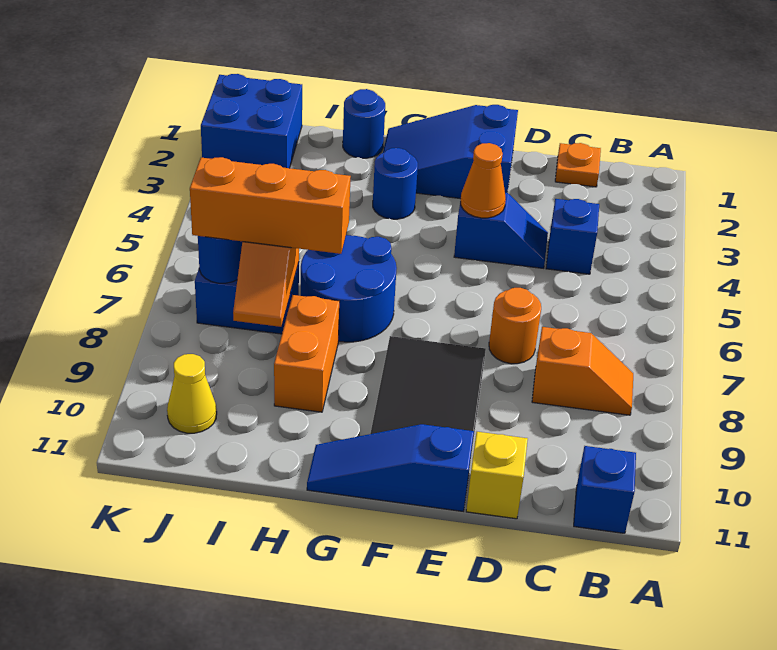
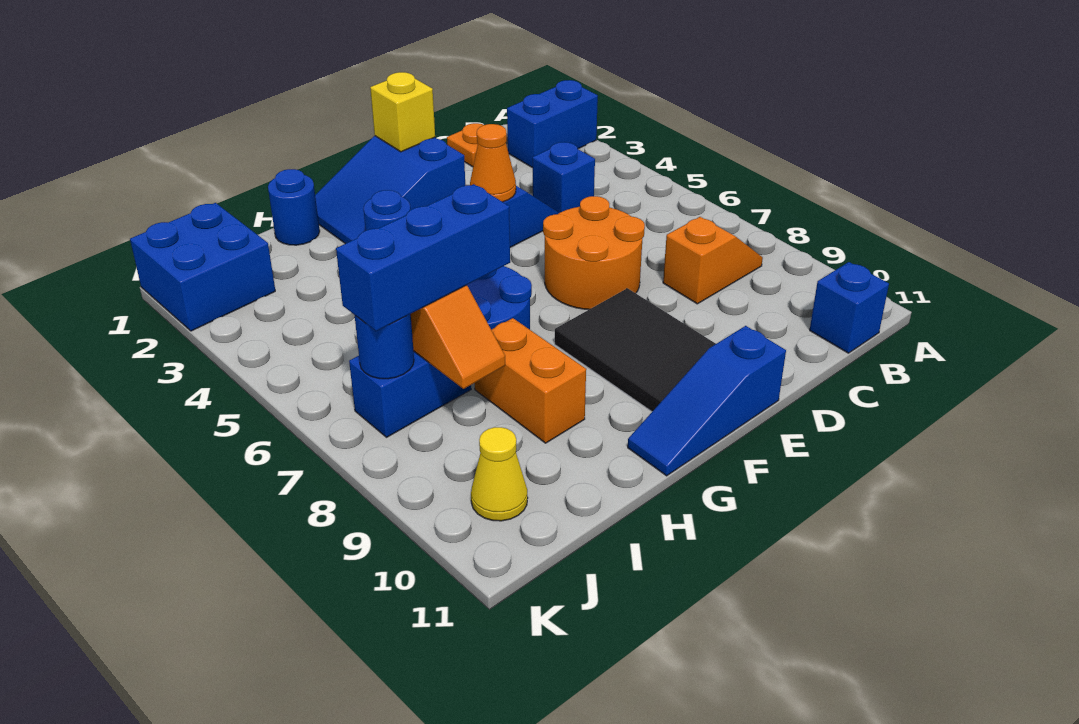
none -> blue 1x2 brick [507,80,598,168]
orange 1x1 round brick [489,288,541,364] -> orange 2x2 round brick [543,196,645,310]
yellow 1x1 brick [466,432,528,519] -> yellow 1x1 brick moved to [370,72,435,152]
orange 1x3 brick [190,157,351,254] -> blue 1x3 brick [336,184,510,331]

